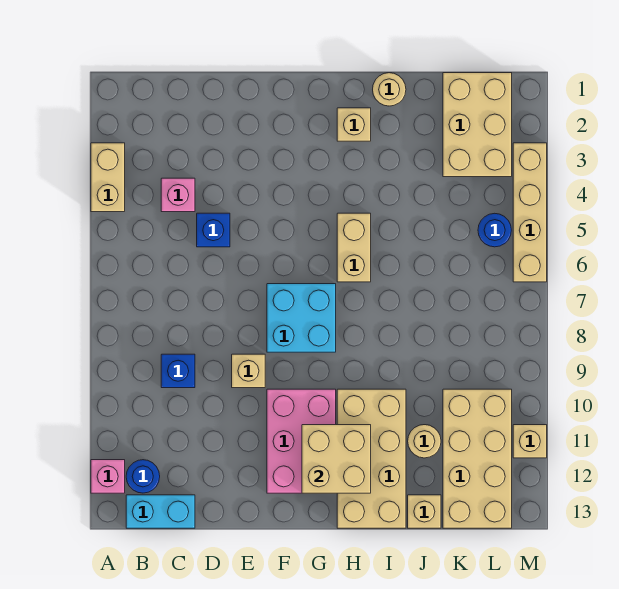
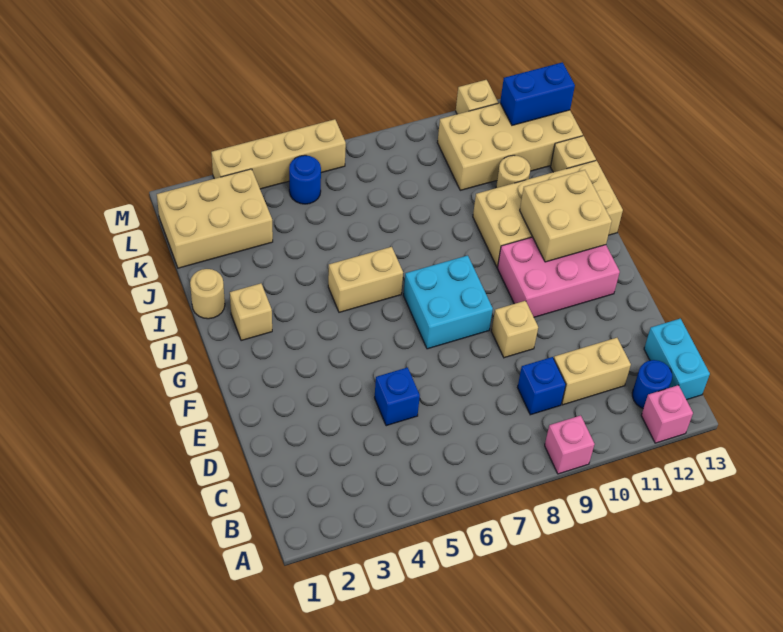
tan 1x2 brick [91,143,125,212] -> tan 1x2 brick moved to [554,338,631,405]
pink 1x1 brick [161,178,195,212] -> pink 1x1 brick moved to [545,415,595,474]
none -> blue 1x2 brick [500,62,575,125]

